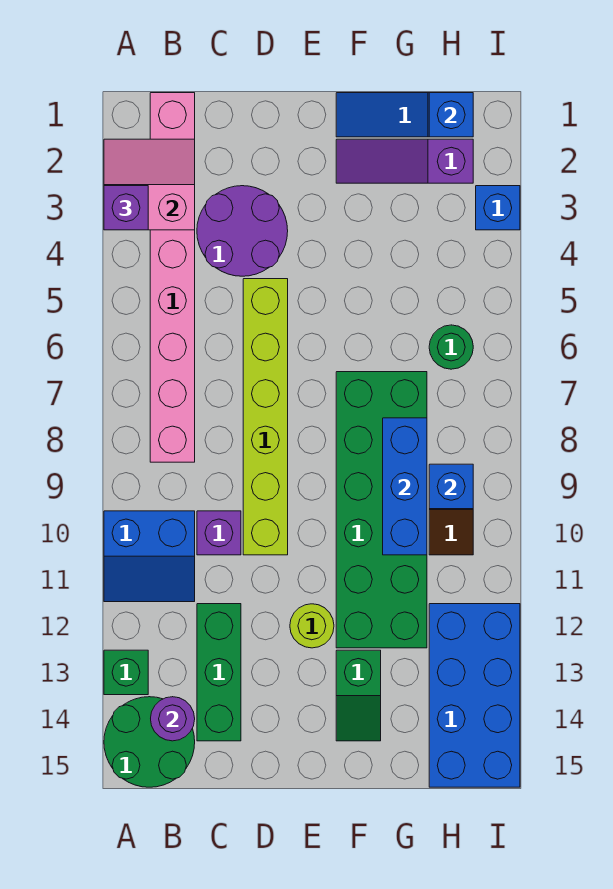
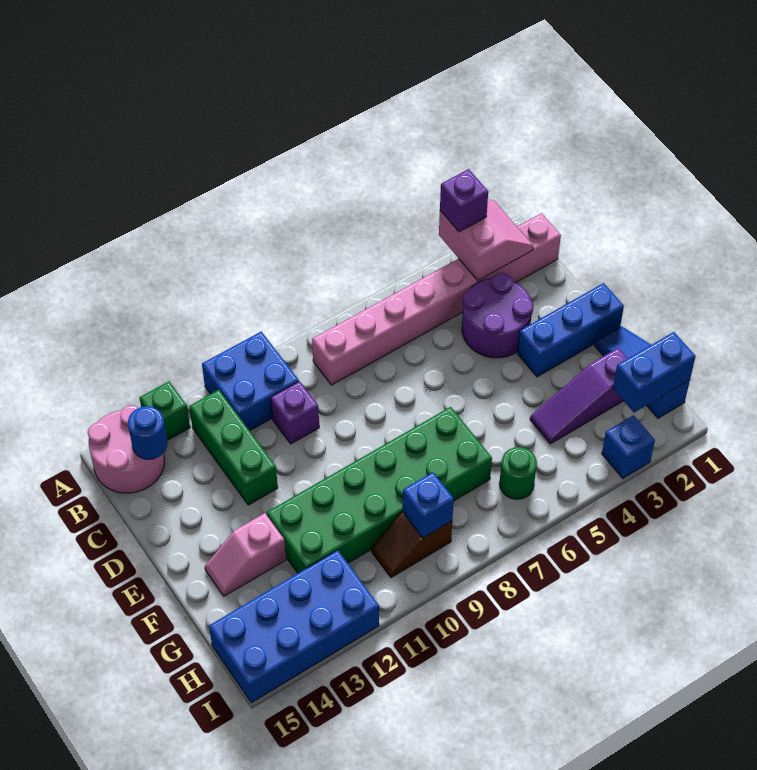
blue 2x2 slope [104,511,195,602] -> blue 2x2 brick [202,331,299,431]
green 2x2 round brick [104,697,195,787] -> pink 2x2 round brick [88,405,165,493]
purple 1x1 round brick [151,697,195,741] -> blue 1x1 round brick [128,406,167,459]
green 1x3 brick [197,604,241,741] -> green 1x3 brick turned to [189,390,278,505]
lime 1x6 brick [243,279,288,555] -> none
lime 1x1 round brick [290,604,334,648] -> none
purple 1x3 slope [336,139,473,183] -> purple 1x3 slope turned to [530,348,628,444]
green 1x2 slope [336,650,381,741] -> pink 1x2 slope [205,513,286,596]
blue 1x3 brick [383,418,427,555] -> blue 1x3 brick moved to [517,283,624,377]
blue 1x1 brick [429,93,473,137] -> blue 1x2 brick [613,332,696,413]

